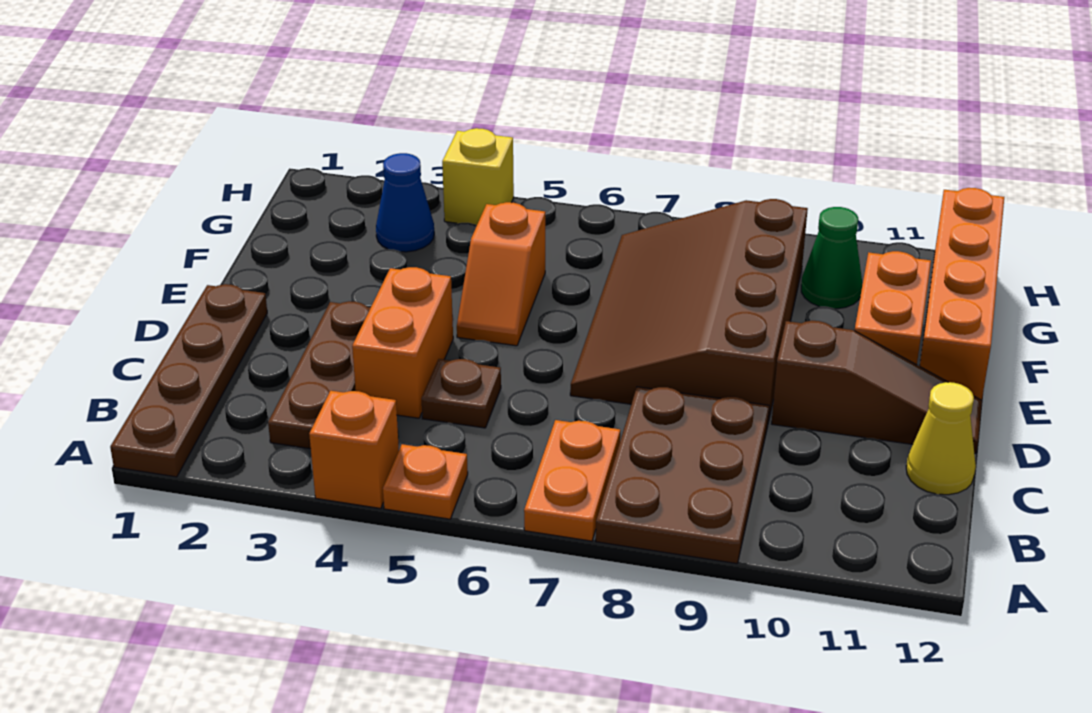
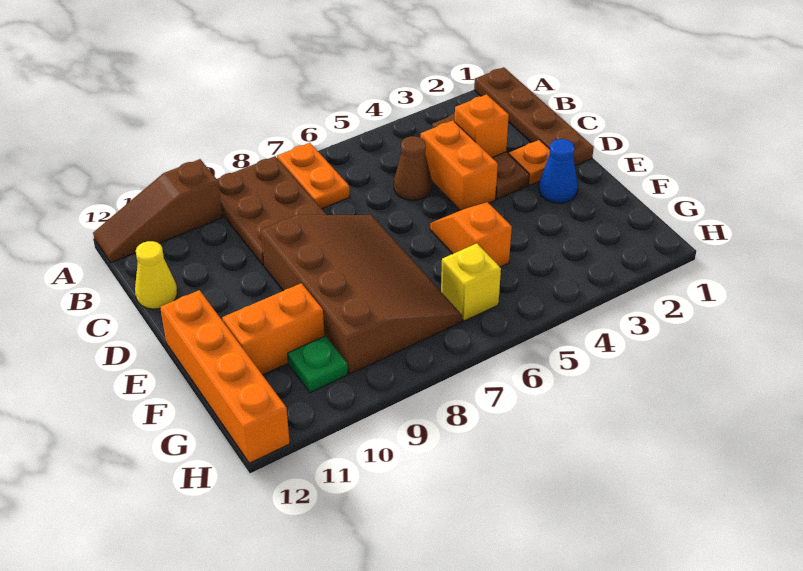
orange 1x1 brick [309,391,399,508] -> orange 1x1 brick moved to [455,94,509,157]
orange 1x1 plate [383,444,468,519] -> orange 1x1 plate moved to [509,140,550,185]
brown 1x1 plate [422,359,501,428] -> brown 1x1 cone [394,136,432,200]
brown 1x3 slope [772,321,982,453] -> brown 1x3 slope moved to [93,159,223,262]
orange 1x2 brick [855,251,931,365] -> orange 1x2 brick turned to [222,283,324,375]
blue 1x1 cone [376,153,434,252] -> blue 1x1 cone moved to [539,139,578,203]
green 1x1 cone [801,207,862,309] -> green 1x1 plate [288,336,348,393]
yellow 1x1 brick [442,128,514,225] -> yellow 1x1 brick moved to [441,243,501,321]

